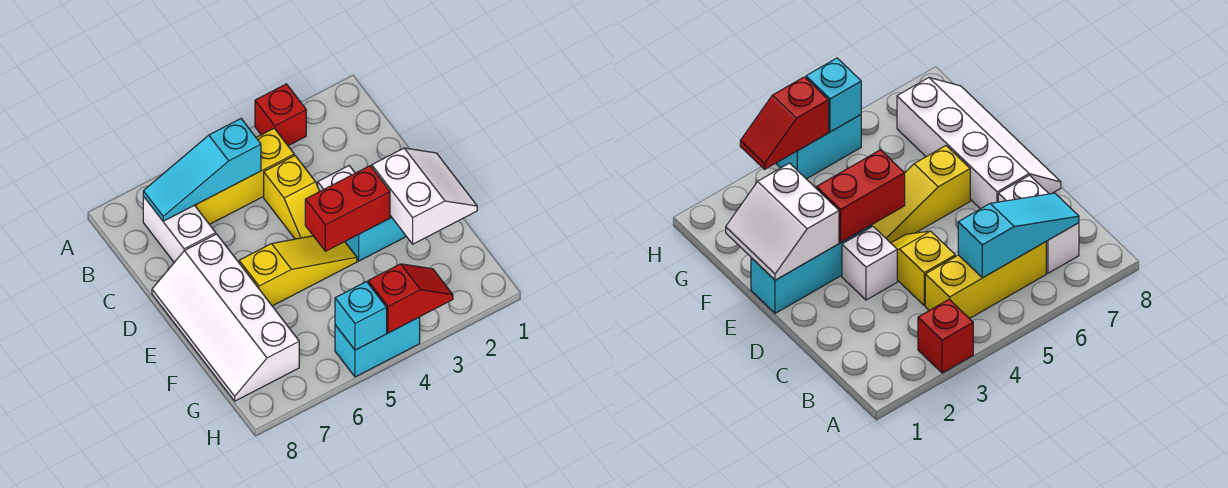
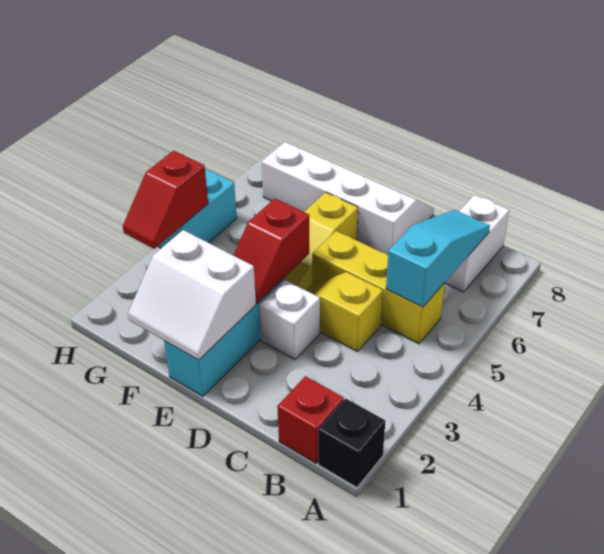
none -> black 1x1 brick [318,398,385,488]
red 1x1 brick [255,84,306,146] -> red 1x1 brick moved to [277,376,344,463]
yellow 1x3 brick [195,128,294,224] -> yellow 1x3 brick turned to [312,231,445,344]
white 1x2 brick [143,196,216,262] -> white 1x2 brick turned to [445,195,509,292]
red 1x2 brick [305,166,390,251] -> red 1x2 slope [233,199,309,304]
cyan 1x1 brick [335,282,387,350] -> none

